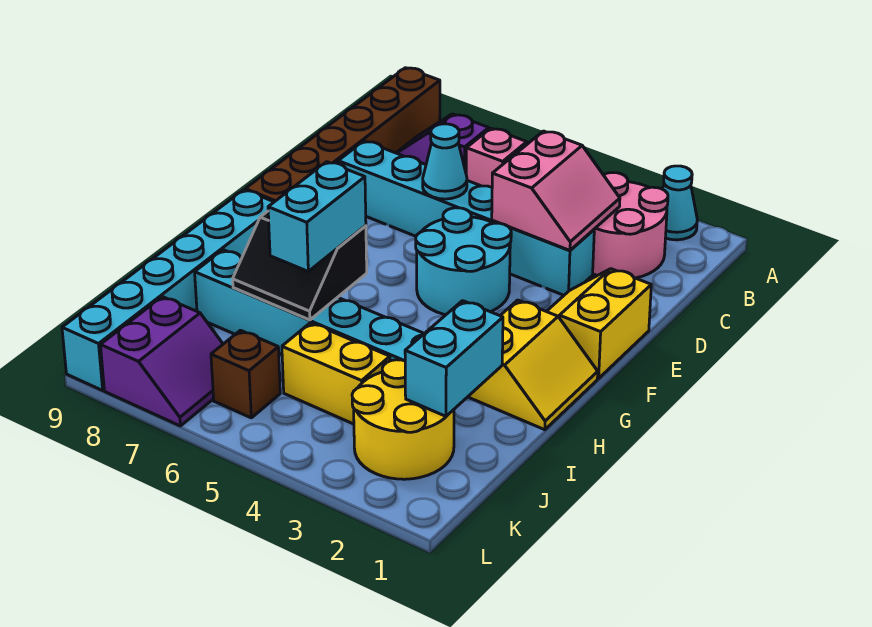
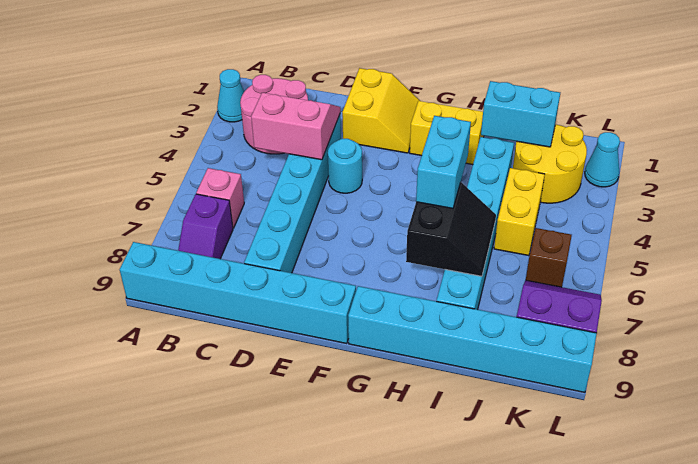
brown 1x6 brick [245,68,440,202] -> cyan 1x6 brick [120,242,356,344]
cyan 1x1 cone [423,124,467,199] -> cyan 1x1 cone moved to [585,132,620,187]
yellow 2x2 slope [547,269,651,378] -> yellow 2x2 slope turned to [342,68,420,153]
cyan 2x2 round brick [416,208,511,315] -> cyan 1x1 round brick [328,139,362,193]
cyan 1x2 brick [268,162,366,271] -> cyan 1x2 brick turned to [416,116,471,208]

